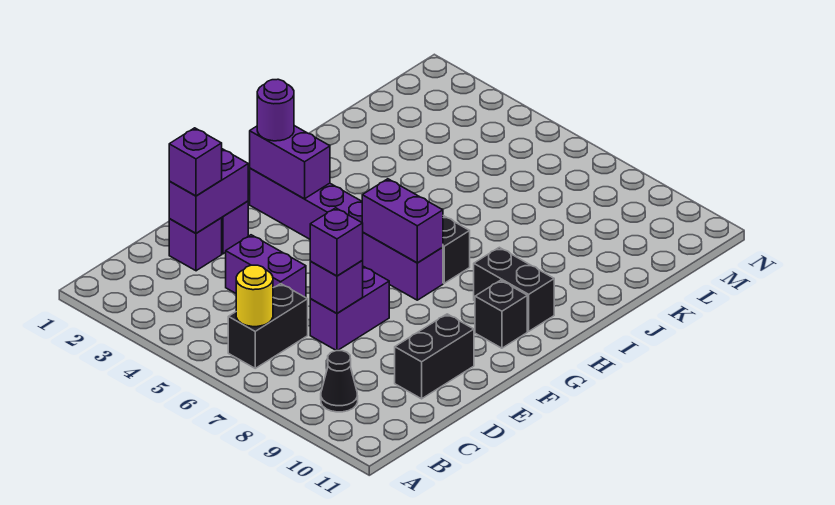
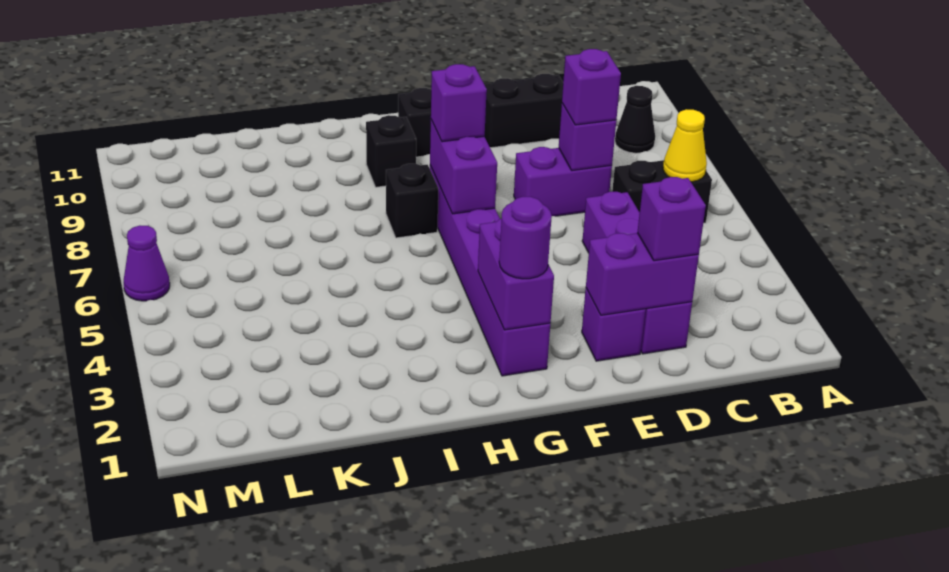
yellow 1x1 round brick [236,265,273,327] -> yellow 1x1 cone [663,109,707,182]
none -> purple 1x1 brick [431,64,487,142]
black 1x2 brick [474,247,554,331] -> black 1x1 brick [366,115,416,187]
none -> purple 1x1 cone [124,226,170,301]

